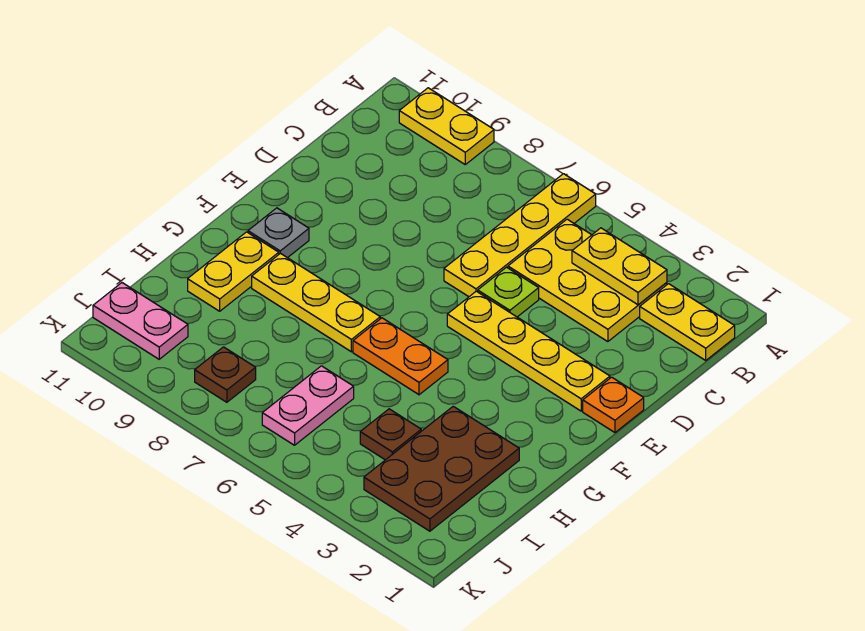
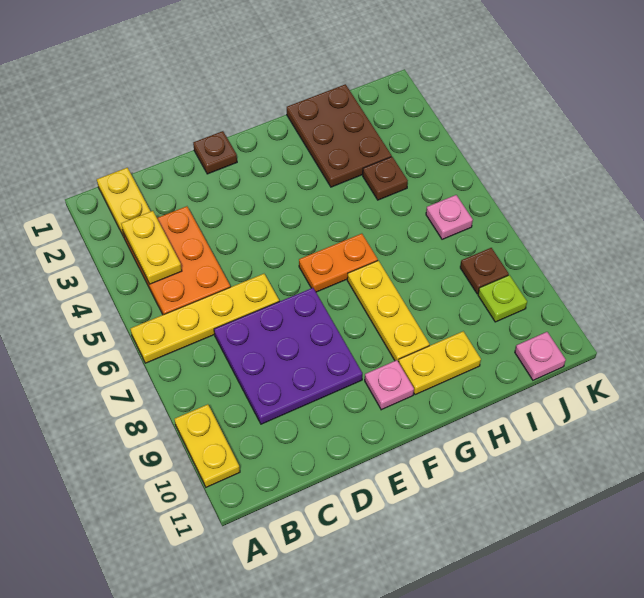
yellow 2x3 plate [508,219,667,342] -> orange 2x3 plate [123,206,230,315]
none -> purple 3x3 plate [214,288,362,424]
lime 1x1 plate [478,267,539,317] -> lime 1x1 plate moved to [478,275,527,322]
orange 1x1 plate [583,377,644,432] -> brown 1x1 plate [193,131,237,174]
yellow 1x4 plate [447,291,610,411] -> none
grey 1x1 plate [248,208,309,258] -> pink 1x1 plate [365,360,414,410]
orange 1x2 plate [353,318,448,395] -> orange 1x2 plate turned to [299,234,378,292]
brown 2x3 plate [364,406,519,531] -> brown 2x3 plate turned to [287,84,392,187]
pink 1x2 plate [262,366,354,445] -> pink 1x1 plate [426,195,473,239]
pink 1x2 plate [93,283,188,359] -> pink 1x1 plate [515,332,566,380]

